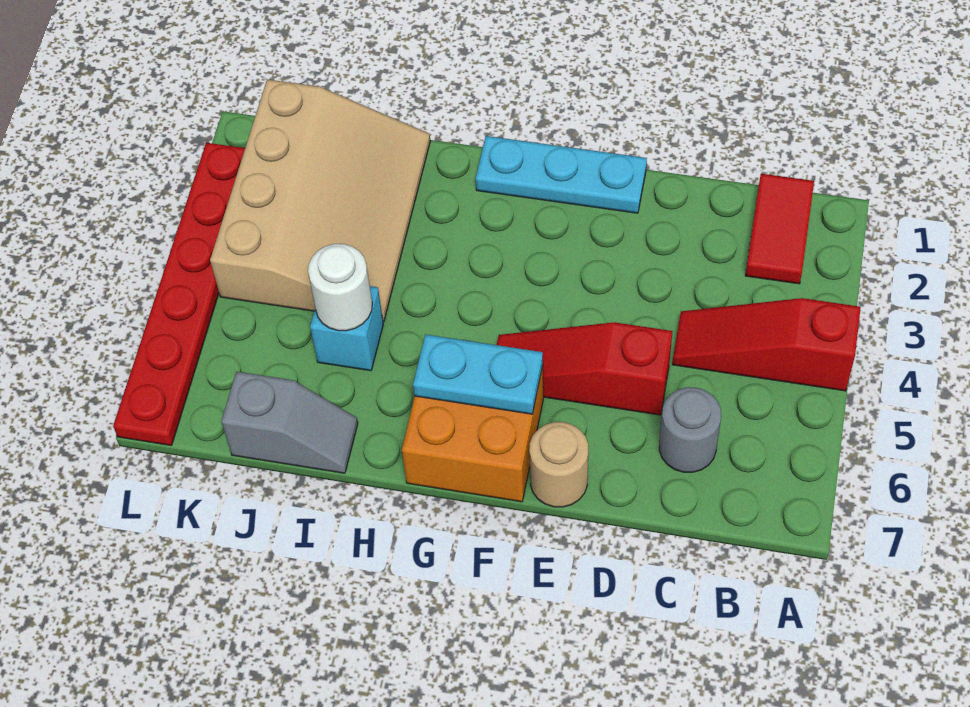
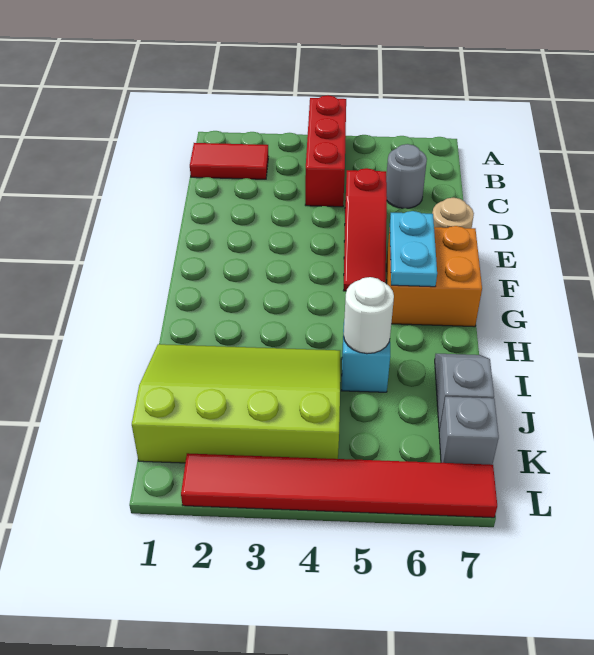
red 1x3 slope [672,298,861,391] -> red 1x3 brick [305,95,346,207]
cyan 1x3 plate [476,136,647,213] -> none
tan 3x4 slope [210,79,430,322] -> lime 3x4 slope [132,344,340,463]
none -> grey 1x1 brick [439,397,499,465]
red 1x6 plate [113,143,245,446] -> red 1x6 tile [181,453,497,518]

